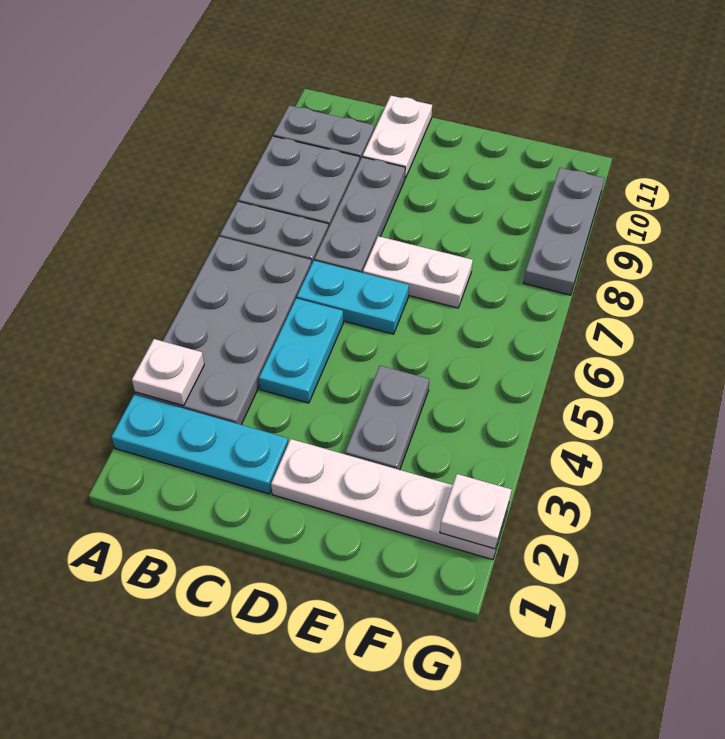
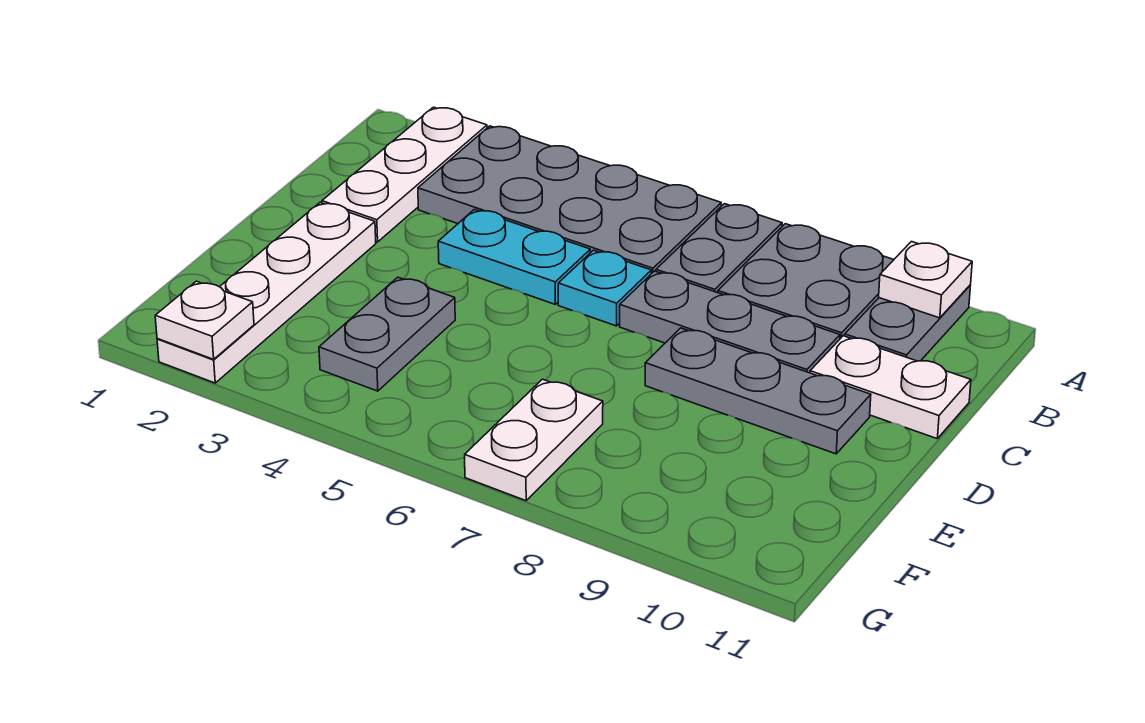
cyan 1x3 plate [111,394,288,494] -> white 1x3 plate [322,107,487,242]
white 1x1 plate [132,339,204,406] -> white 1x1 plate moved to [879,242,972,318]
cyan 1x2 plate [297,261,409,334] -> cyan 1x1 plate [558,250,651,326]
white 1x2 plate [363,236,473,308] -> white 1x2 plate moved to [465,379,603,501]
grey 1x2 plate [345,366,429,470] -> grey 1x2 plate turned to [319,277,455,391]
grey 1x3 plate [524,168,604,295] -> grey 1x3 plate moved to [645,328,871,454]

